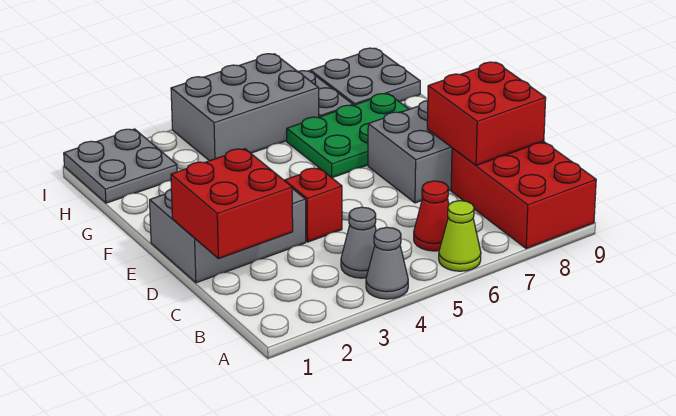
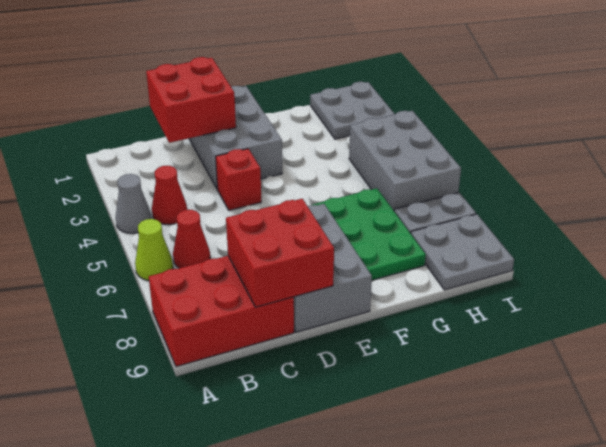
grey 1x1 cone [341,207,376,278] -> red 1x1 cone [152,166,187,225]

